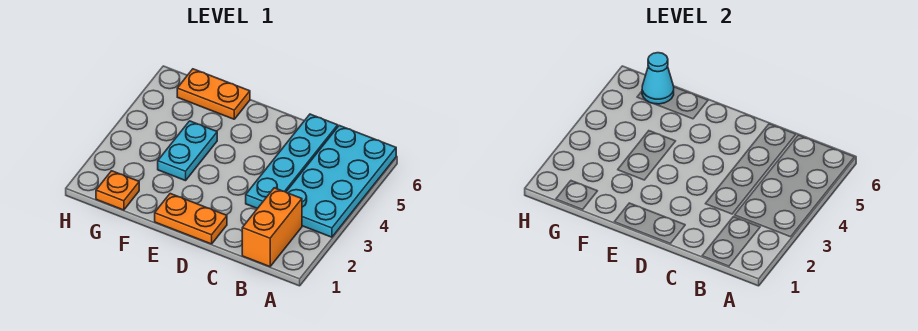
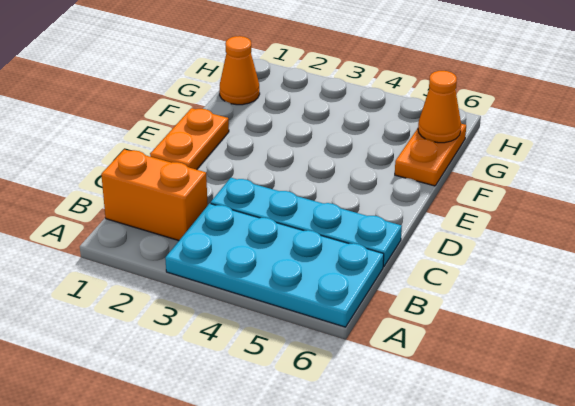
cyan 1x2 plate [158,121,217,181] -> none
orange 1x1 plate [96,171,139,210] -> orange 1x1 cone [220,36,260,105]
cyan 1x1 cone [642,53,674,104] -> orange 1x1 cone [418,71,461,143]

